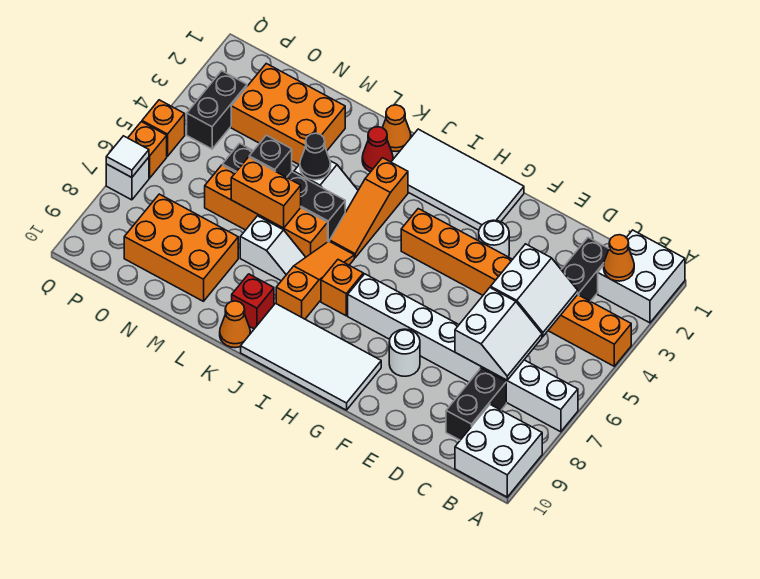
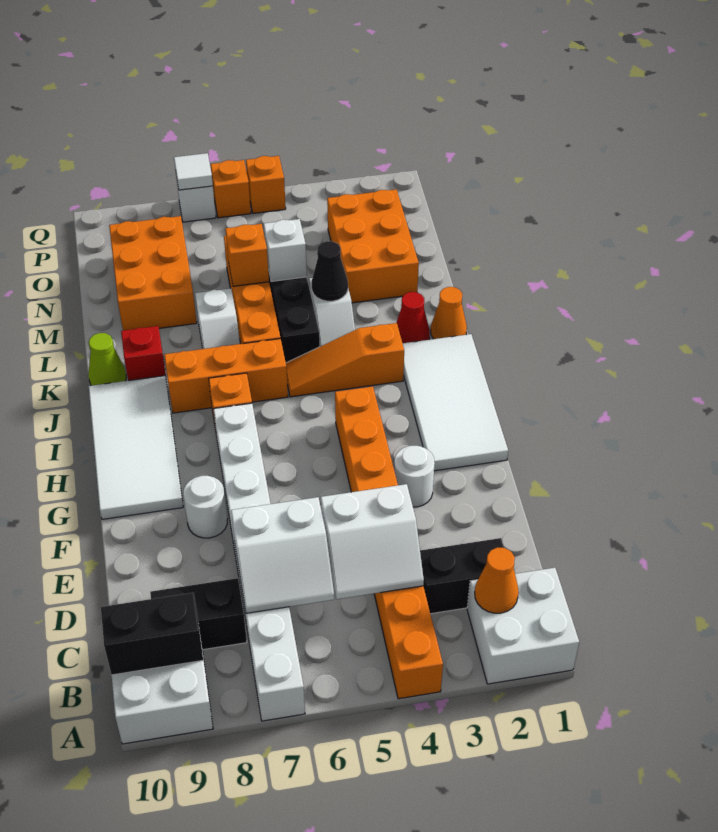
orange 1x3 slope [276,241,354,319] -> orange 1x3 brick [164,339,288,413]
orange 1x1 cone [220,301,250,348] -> lime 1x1 cone [88,333,126,386]
orange 1x2 brick [231,157,301,228] -> orange 1x1 brick [225,224,269,286]
black 1x1 brick [249,135,292,177] -> white 1x1 brick [264,219,307,281]
black 1x2 brick [187,71,247,149] -> black 1x2 brick moved to [101,593,203,675]

